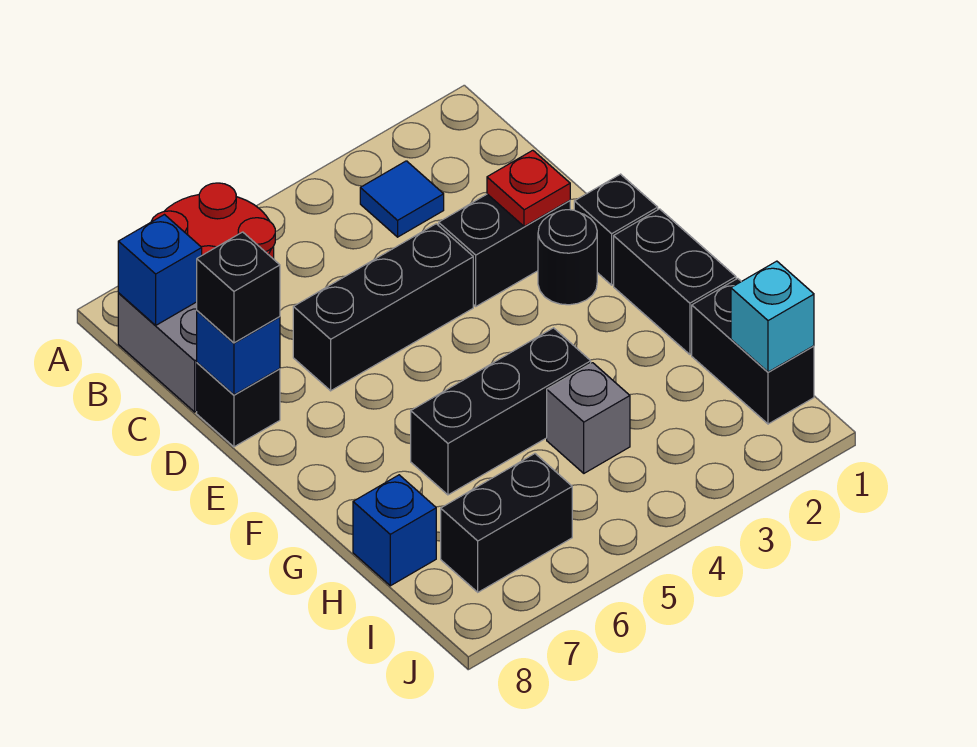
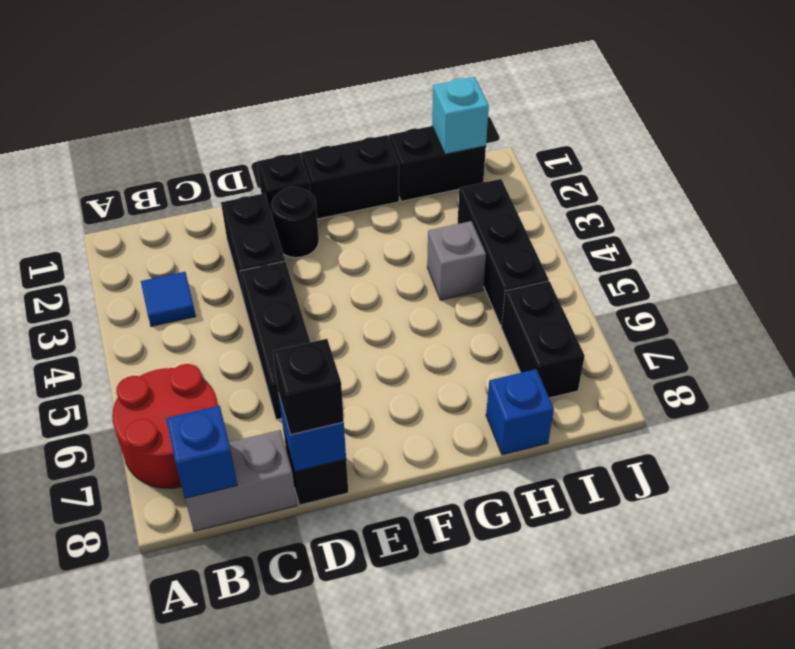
red 1x1 plate [487,150,570,227] -> none
black 1x3 brick [411,328,591,495] -> black 1x3 brick moved to [458,179,549,325]

